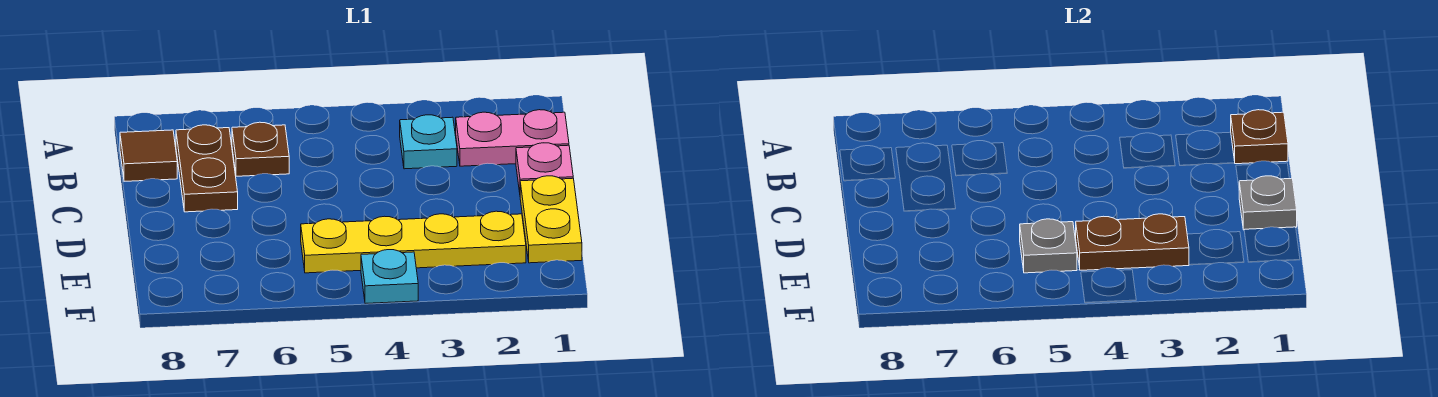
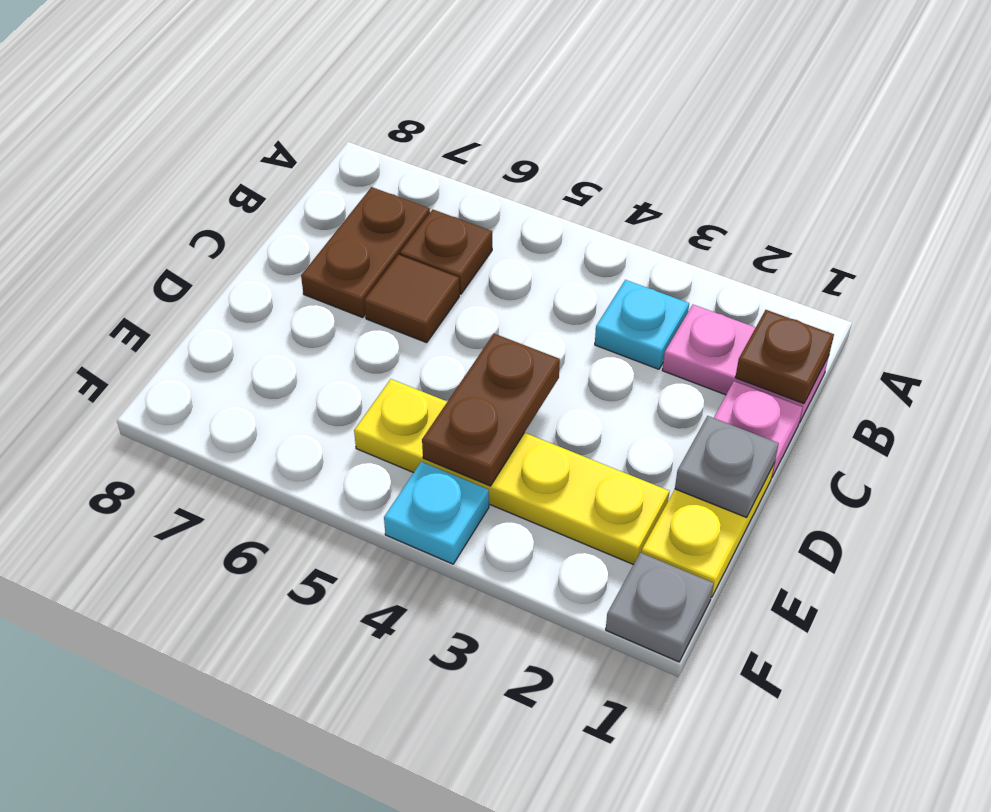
brown 1x1 tile [120,130,177,181] -> brown 1x1 tile moved to [364,255,459,343]
brown 1x2 plate [1076,214,1189,270] -> brown 1x2 plate turned to [422,334,560,486]
grey 1x1 plate [1020,219,1077,273] -> grey 1x1 plate moved to [606,553,714,662]

